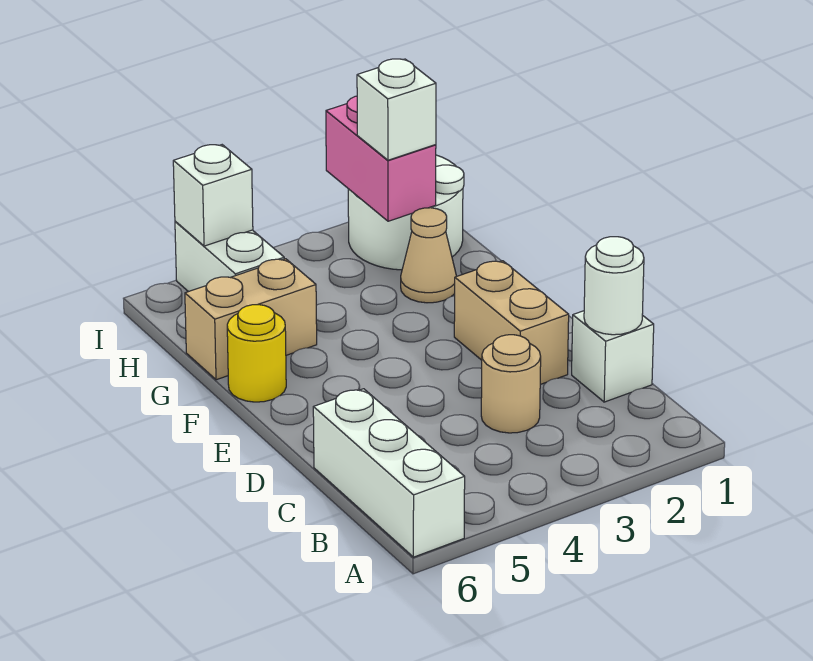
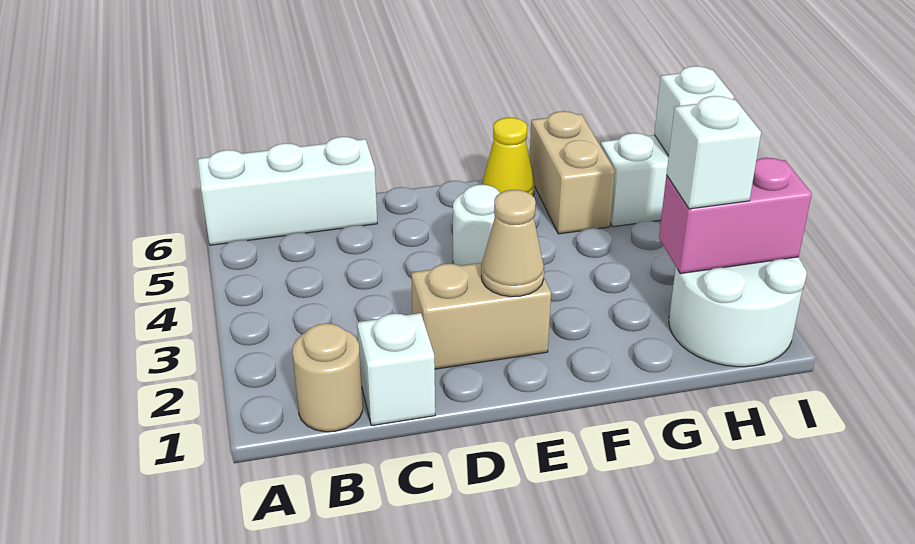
white 1x1 round brick [584,237,644,335] -> white 1x1 round brick moved to [453,185,500,266]
tan 1x1 round brick [481,335,541,433] -> tan 1x1 round brick moved to [292,323,363,432]
yellow 1x1 round brick [227,305,286,402] -> yellow 1x1 cone [483,118,535,196]
tan 1x1 cone [401,208,456,303] -> tan 1x1 cone moved to [481,190,544,297]

